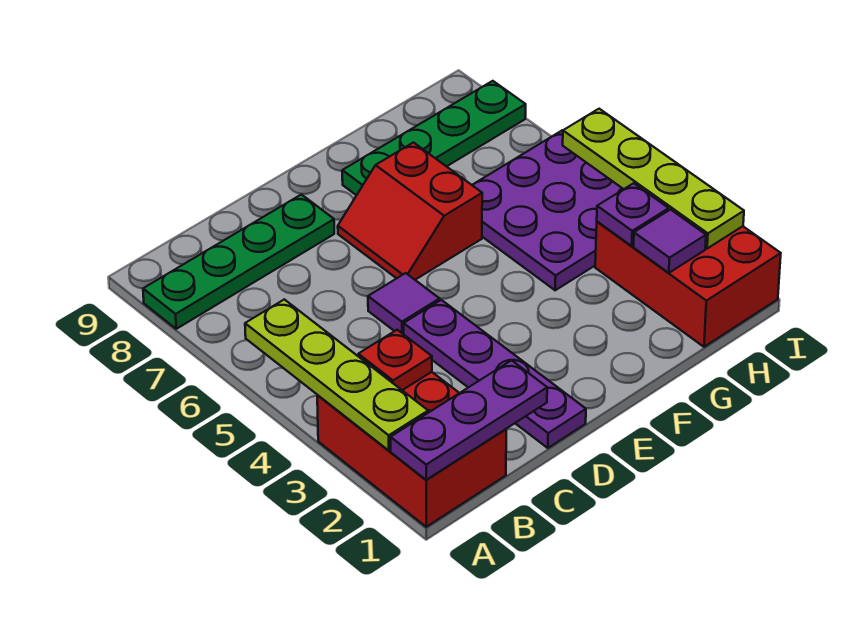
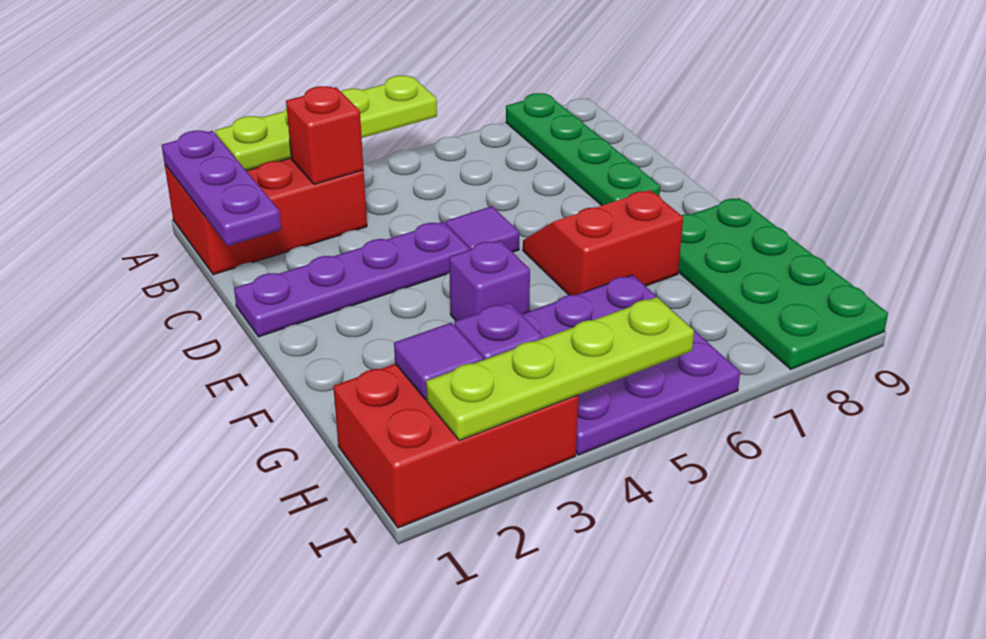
red 1x1 plate [358,330,432,390] -> red 1x1 brick [286,86,364,185]
none -> purple 1x1 brick [449,240,530,321]
green 1x4 plate [342,81,526,195] -> green 2x4 plate [678,198,888,369]

